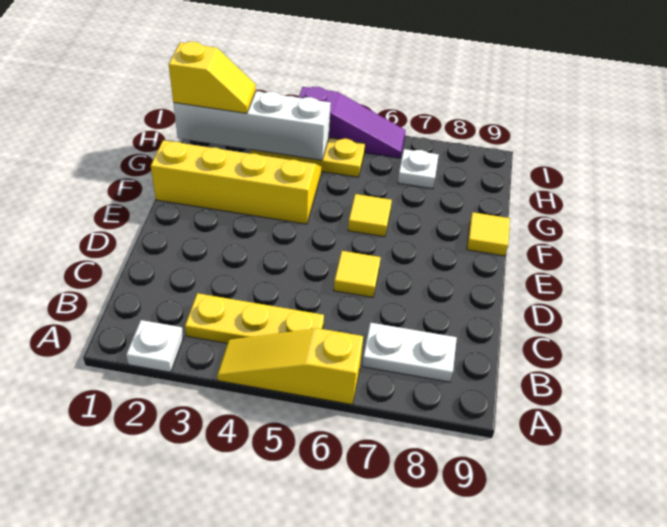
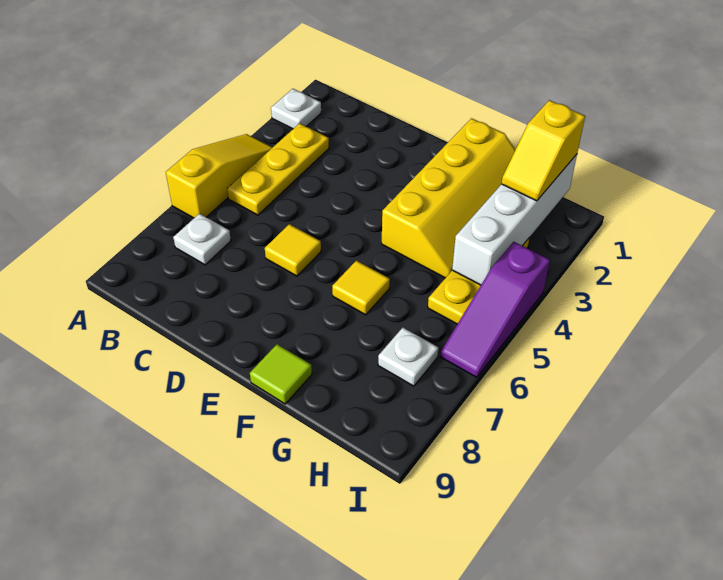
white 1x2 plate [362,323,457,382] -> white 1x1 plate [173,213,231,265]
yellow 1x1 tile [467,212,510,256] -> lime 1x1 tile [250,344,312,404]

